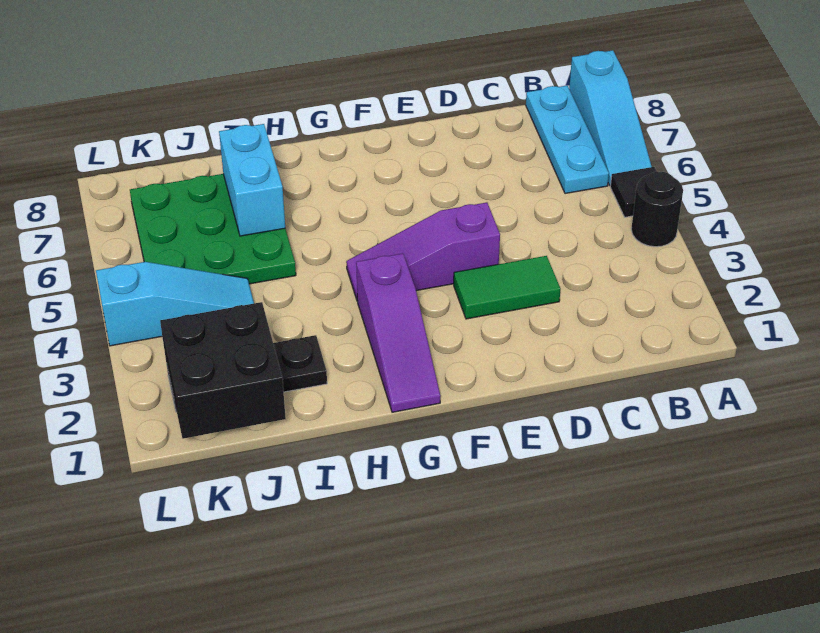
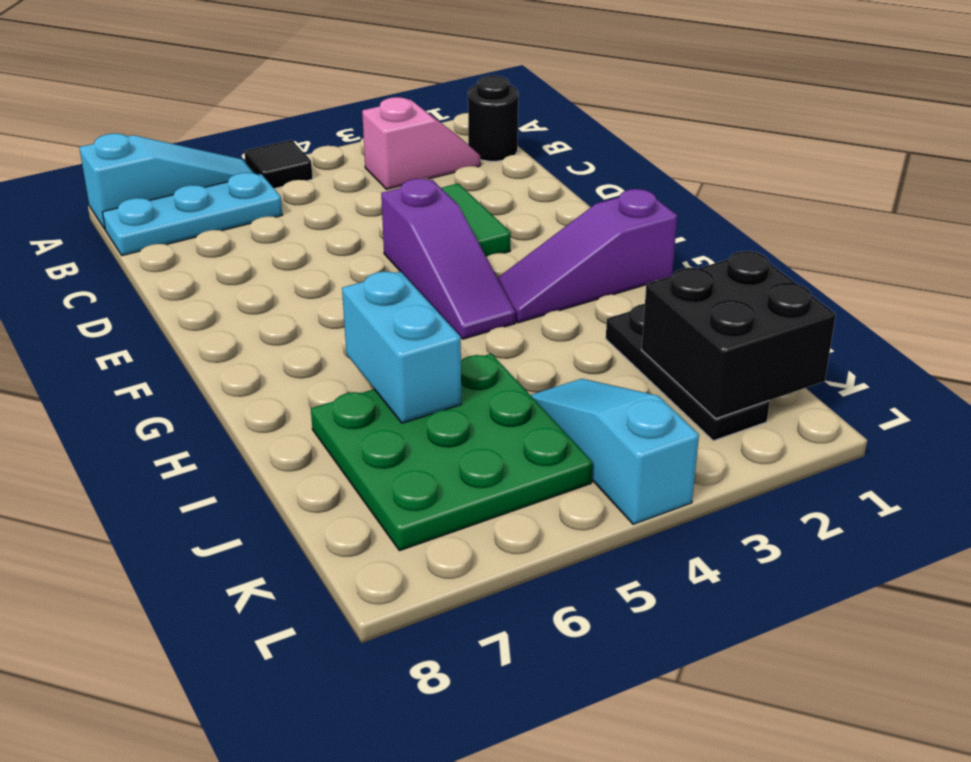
black 1x1 round brick [631,172,683,247] -> black 1x1 round brick moved to [468,76,518,161]
none -> pink 1x2 slope [362,97,480,189]
purple 1x3 slope [356,253,441,412] -> purple 1x3 slope turned to [498,189,677,323]
cyan 1x2 brick [219,124,285,236] -> cyan 1x2 brick turned to [342,272,461,423]

